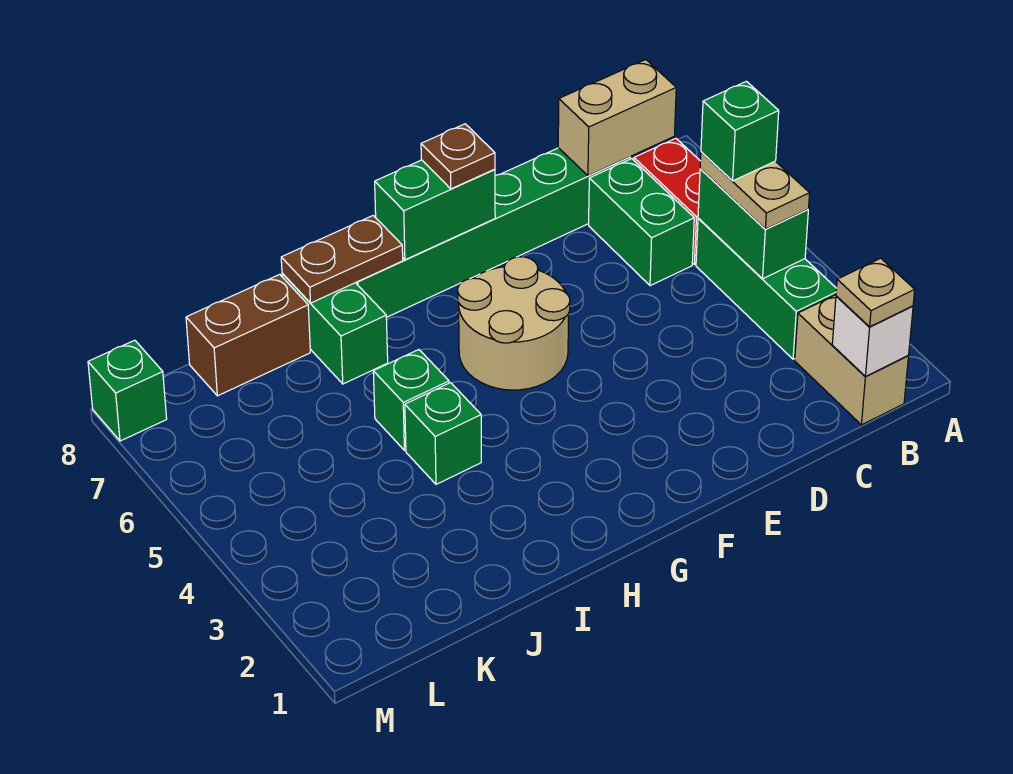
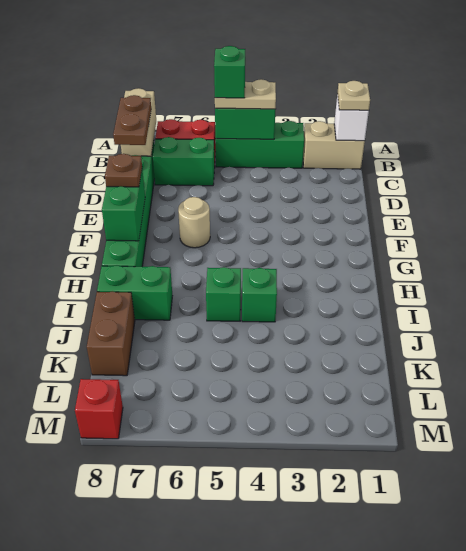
tan 2x2 round brick [458,257,570,390] -> tan 1x1 round brick [178,197,210,248]
brown 1x2 plate [281,215,403,303] -> brown 1x2 plate moved to [113,95,151,145]
green 1x1 brick [88,340,167,441] -> red 1x1 brick [75,379,123,439]

